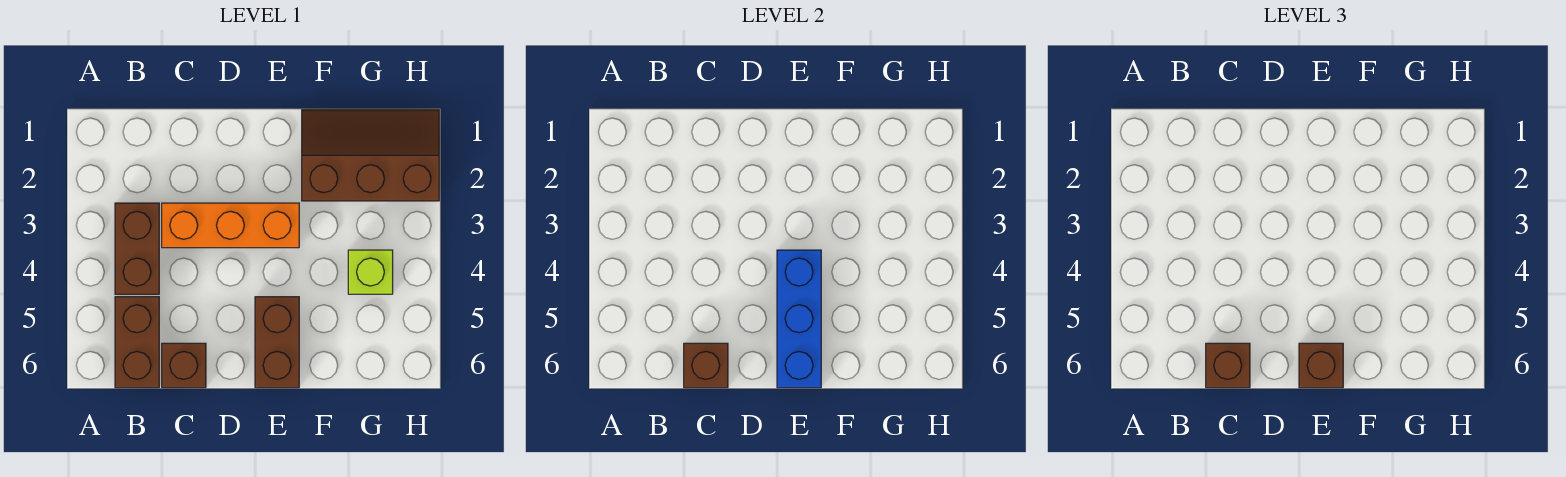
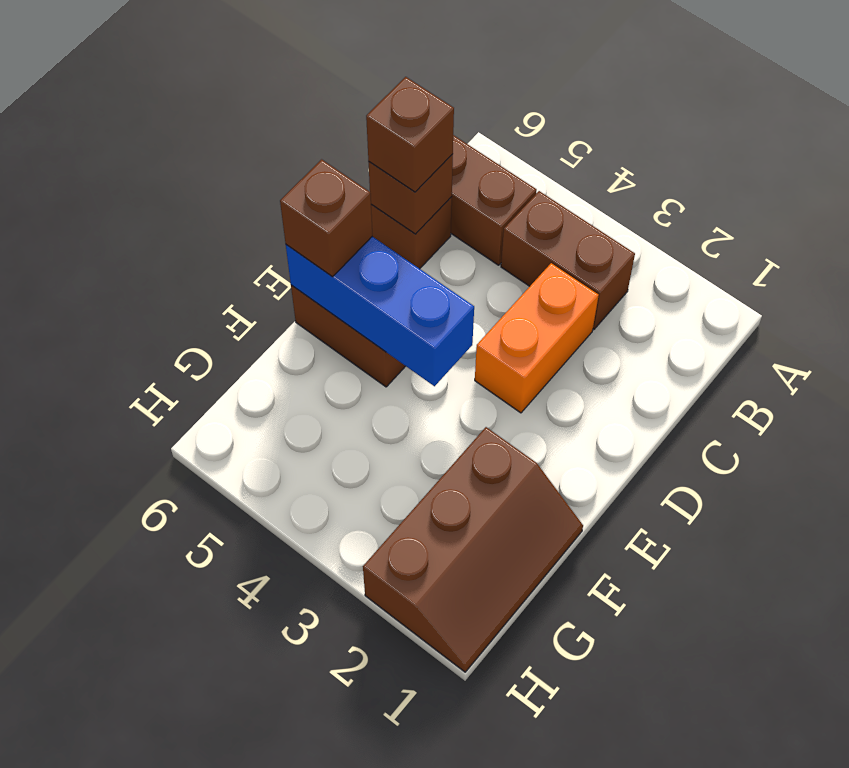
orange 1x3 brick [162,203,299,248] -> orange 1x2 brick [475,263,599,413]
lime 1x1 brick [348,250,393,294] -> none

